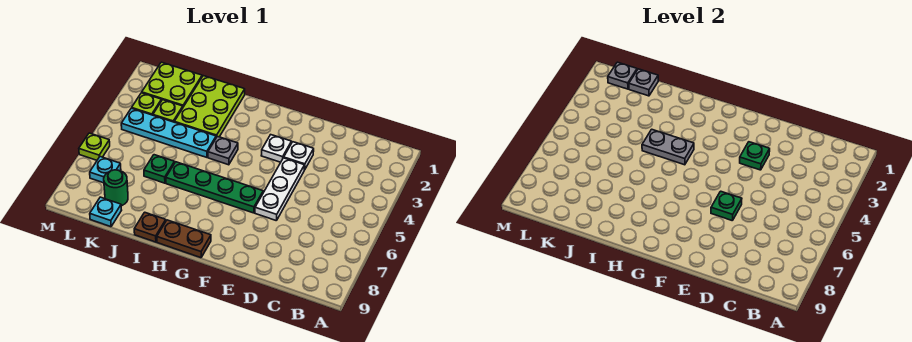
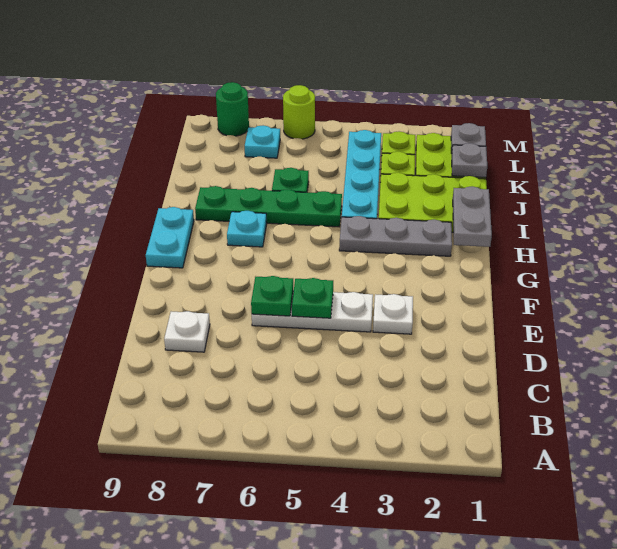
green 1x1 plate [740,142,770,170] -> green 1x1 plate moved to [292,278,333,318]
white 1x1 plate [261,135,291,162] -> white 1x1 plate moved to [164,311,210,352]
green 1x4 plate [166,162,263,213] -> green 1x4 plate turned to [195,186,342,227]
brown 1x2 plate [157,220,211,258] -> cyan 1x2 plate [146,207,194,268]
grey 1x1 plate [208,136,238,165] -> grey 1x3 plate [339,216,452,256]
grey 1x2 plate [642,129,694,165] -> grey 1x2 plate moved to [453,186,492,247]
brown 1x1 plate [134,212,166,242] -> none
green 1x1 round brick [104,170,128,206] -> green 1x1 round brick moved to [216,82,249,136]
cyan 1x1 plate [90,197,122,227] -> cyan 1x1 plate moved to [227,211,267,247]
lime 1x1 plate [79,133,110,160] -> lime 1x1 round brick [283,85,315,139]

